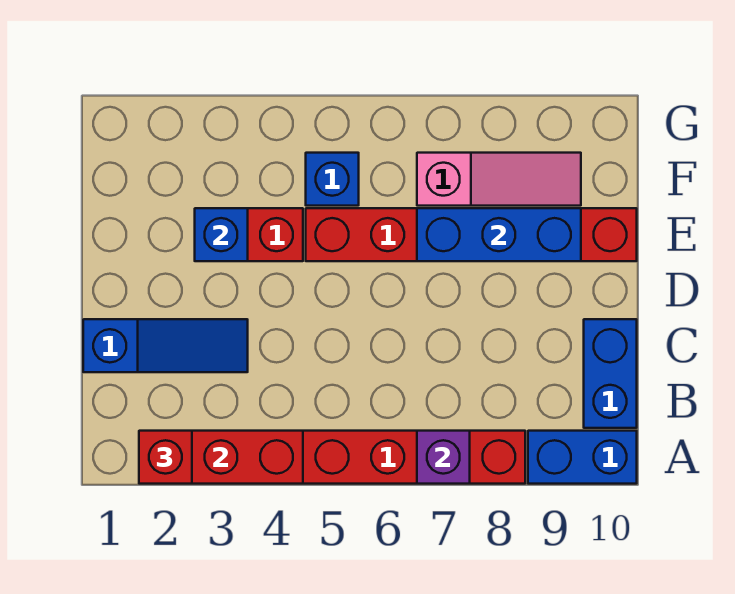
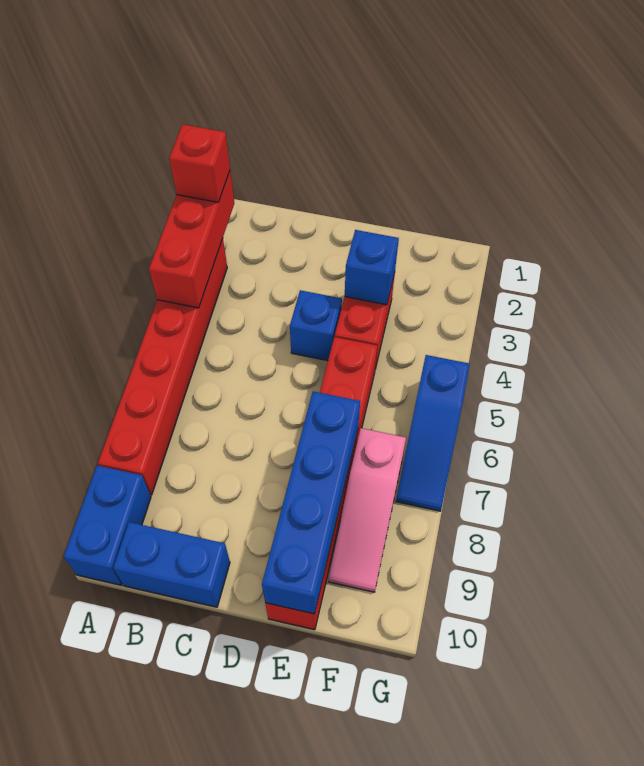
purple 1x1 brick [417,431,470,484] -> none
blue 1x3 slope [83,319,248,372] -> blue 1x3 slope moved to [396,355,470,511]
blue 1x3 brick [417,208,581,261] -> blue 1x4 brick [262,391,360,614]
blue 1x1 brick [306,153,359,206] -> blue 1x1 brick moved to [290,290,342,361]

